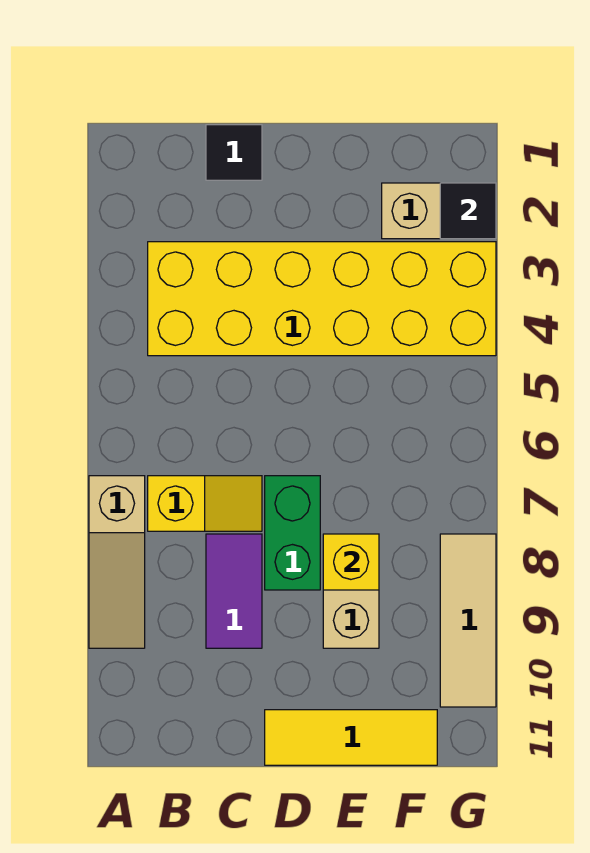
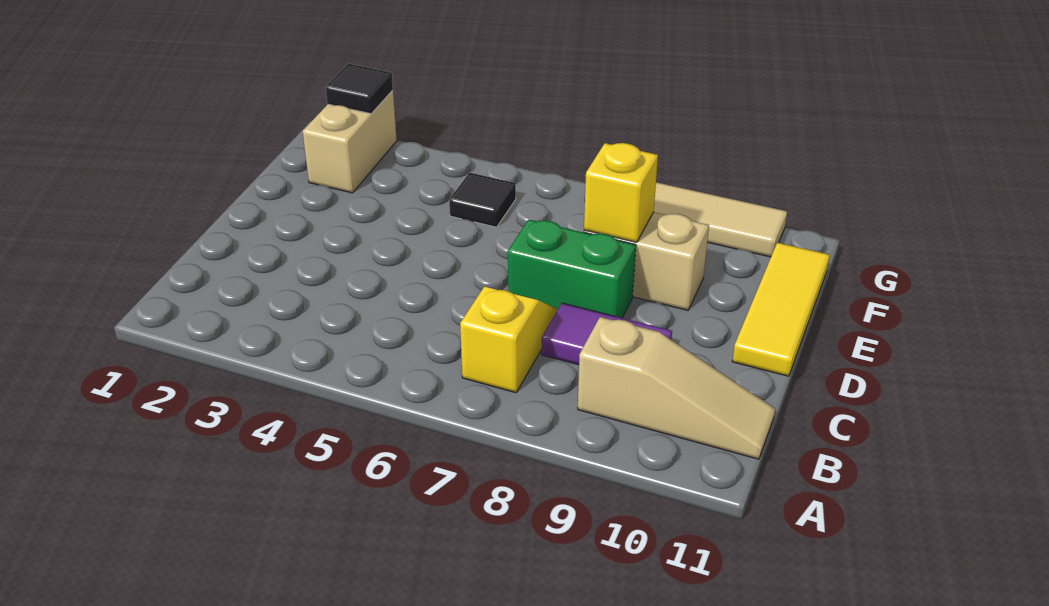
tan 1x3 slope [89,476,145,648] -> tan 1x3 slope moved to [578,317,775,459]
yellow 2x6 brick [148,242,496,356] -> none
black 1x1 tile [206,125,262,180] -> black 1x1 tile moved to [449,172,516,227]

